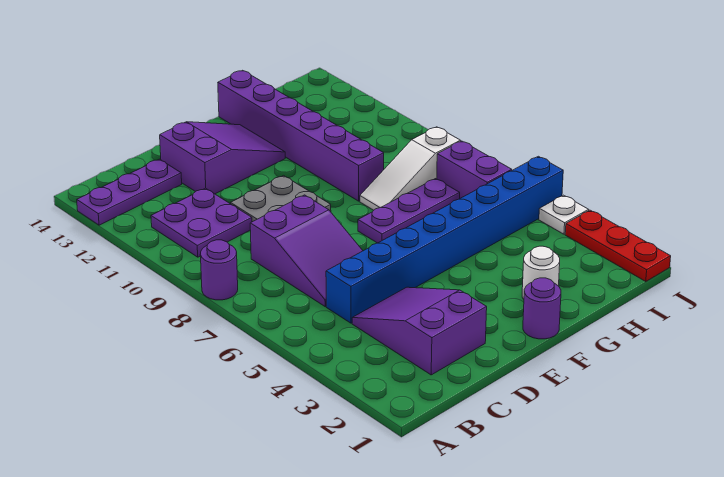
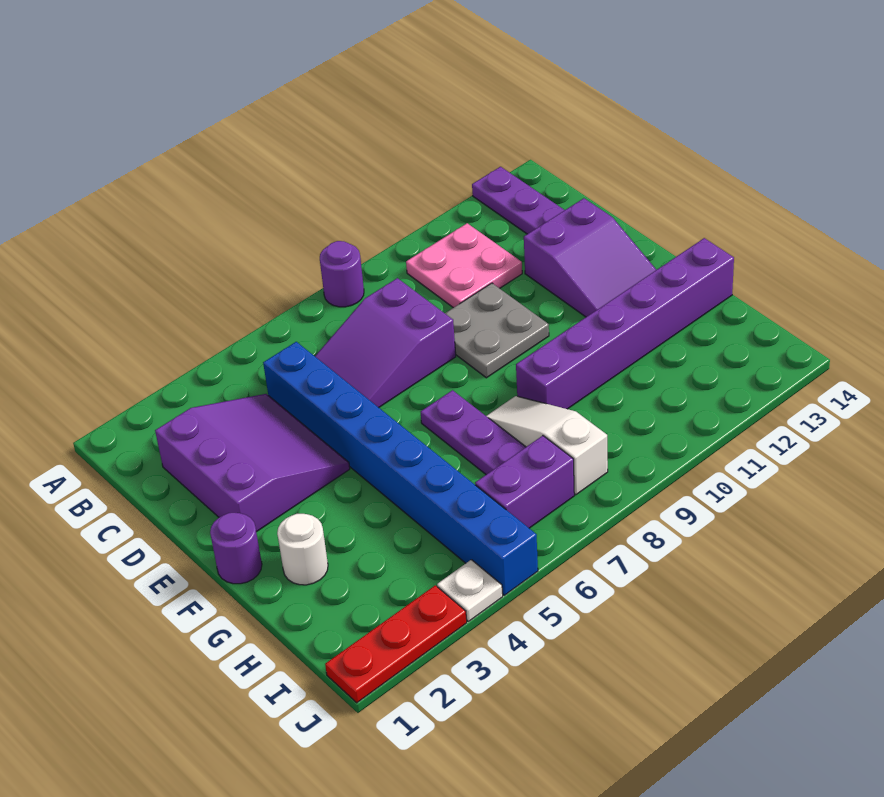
purple 2x2 plate [151,188,252,257] -> pink 2x2 plate [406,223,522,308]
purple 2x3 slope [352,287,487,375] -> purple 3x3 slope [155,394,350,532]

